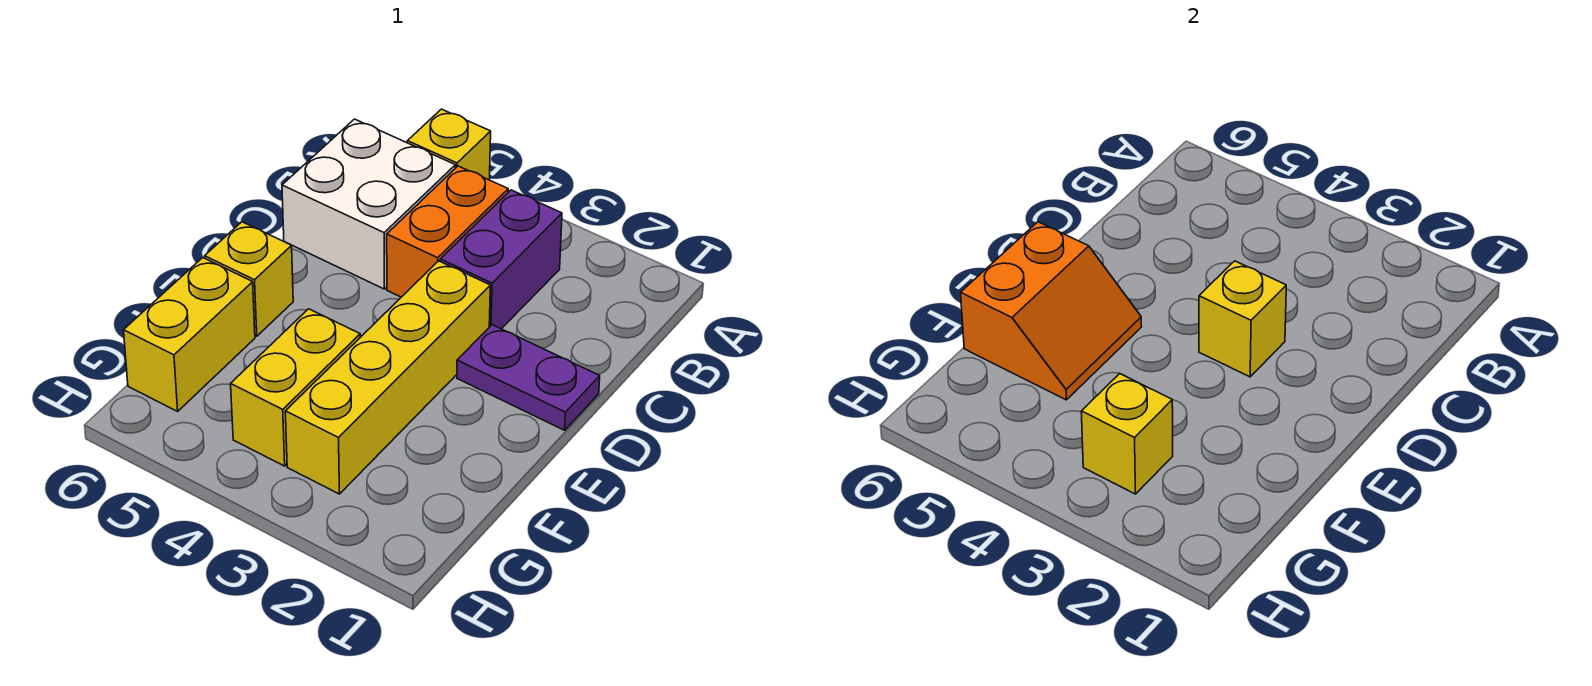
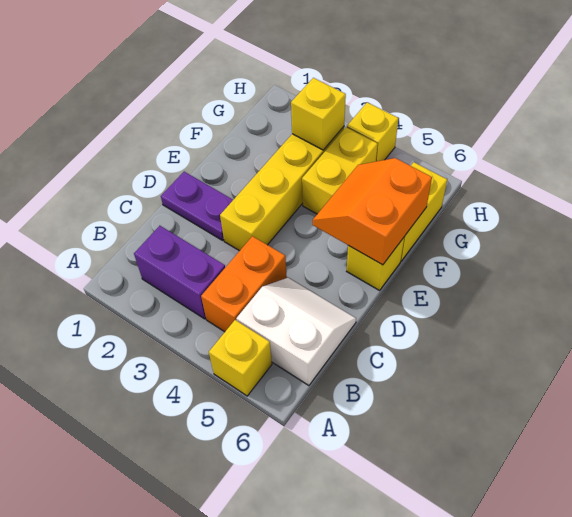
purple 1x2 brick [440,190,562,329] -> purple 1x2 brick turned to [134,226,225,319]
white 2x2 brick [282,119,455,289] -> white 2x2 slope [236,278,356,386]
yellow 1x1 brick [1199,261,1286,377] -> yellow 1x1 brick moved to [347,102,398,161]

